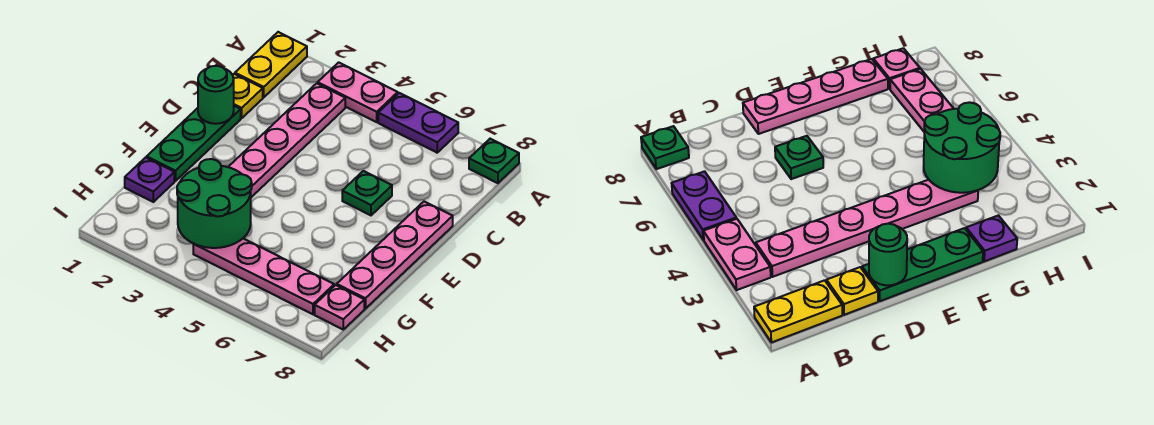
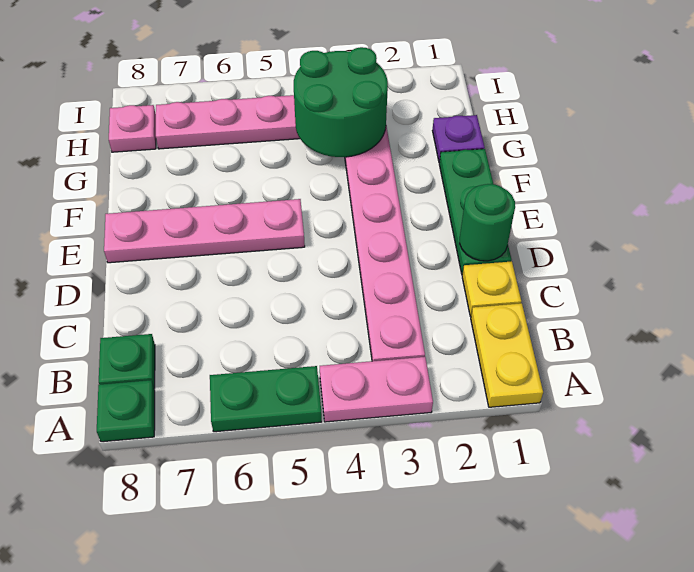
purple 1x2 plate [378,93,458,153] -> green 1x2 plate [210,366,322,432]
green 1x1 plate [342,171,392,215] -> green 1x1 plate moved to [99,334,155,388]
pink 1x4 plate [337,202,453,309] -> pink 1x4 plate turned to [104,199,305,263]

